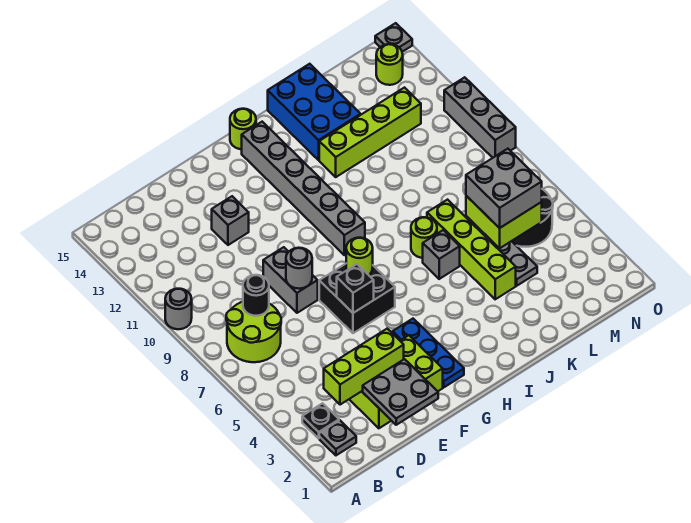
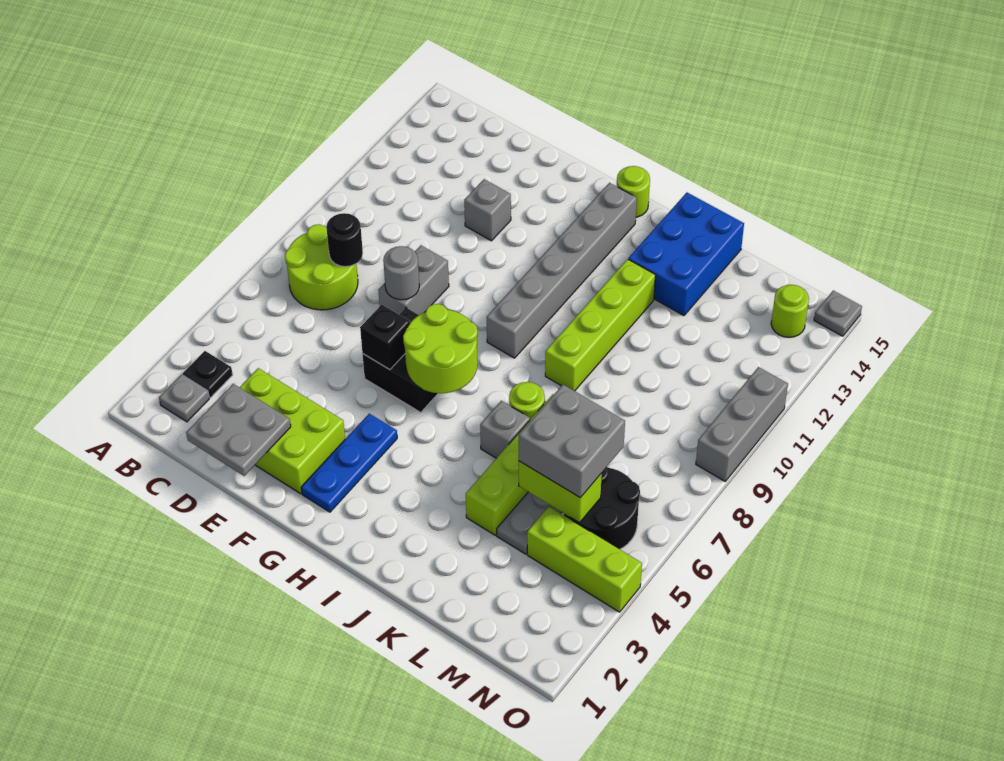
grey 1x1 round brick [165,289,192,329] -> none
lime 1x3 brick [324,329,404,405] -> lime 1x3 brick moved to [527,507,642,612]
lime 1x1 round brick [346,238,373,275] -> lime 2x2 round brick [403,304,478,393]
lime 1x4 brick [319,88,421,177] -> lime 1x4 brick turned to [545,259,656,391]
lime 2x2 brick [466,196,542,248] -> lime 1x2 brick [519,461,602,523]

